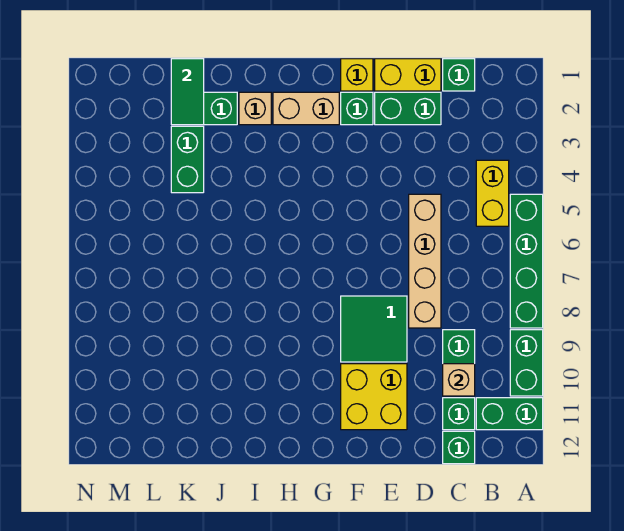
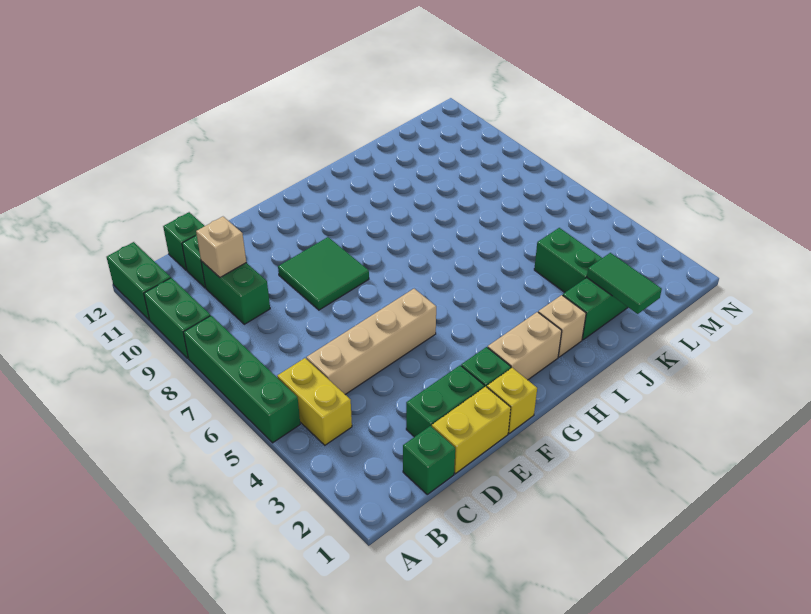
green 1x2 brick [476,398,543,430] -> green 1x2 brick turned to [107,242,171,320]
tan 1x4 brick [409,194,441,328] -> tan 1x4 brick turned to [306,289,436,394]
yellow 2x2 brick [341,364,407,430] -> none

